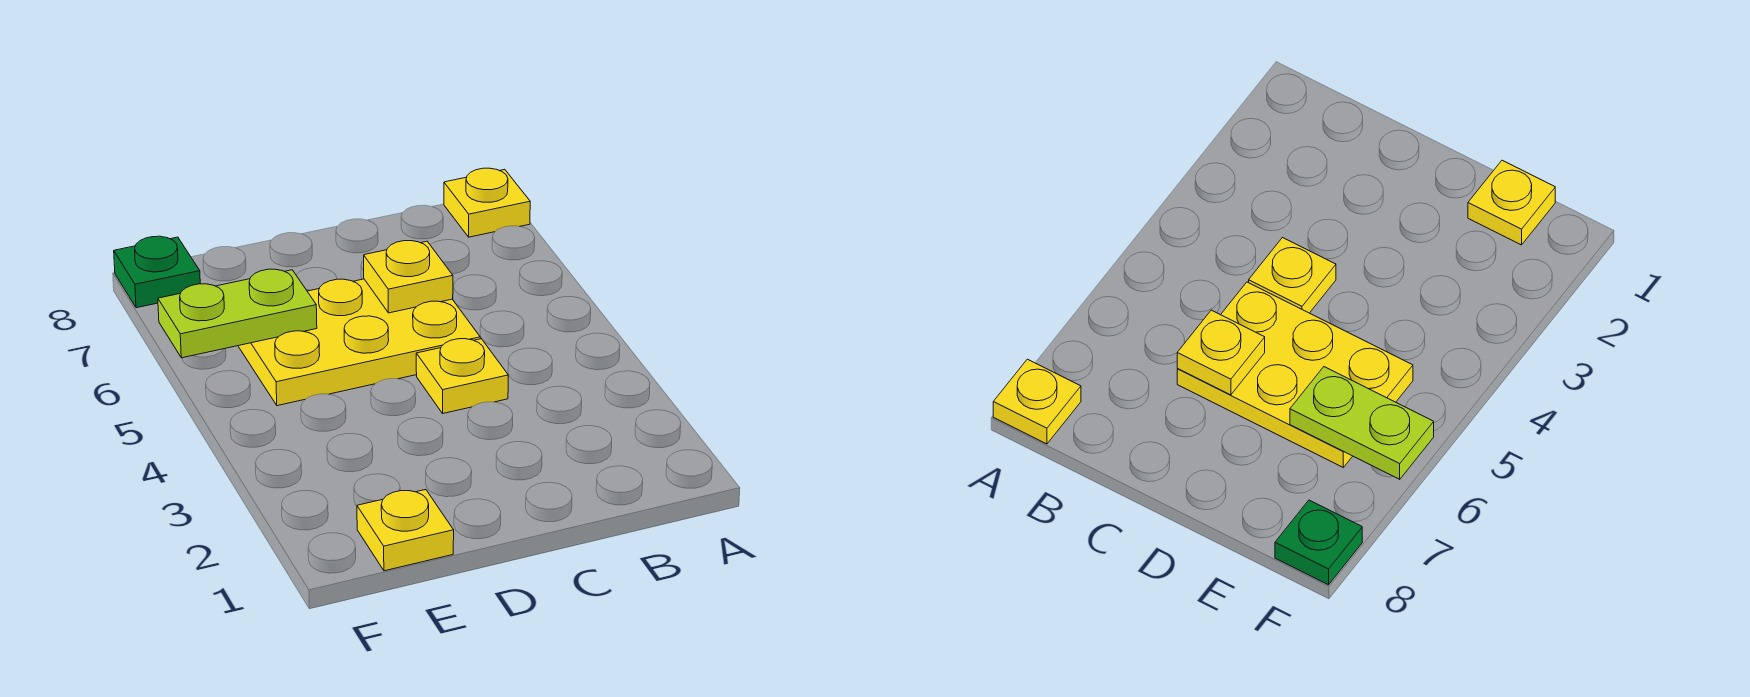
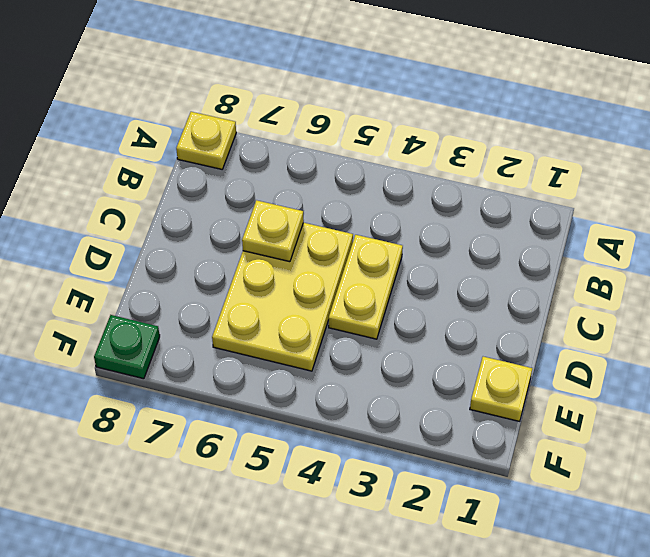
yellow 1x1 plate [416,339,508,413] -> yellow 1x2 plate [329,235,403,339]
lime 1x2 plate [158,269,317,358] -> none

